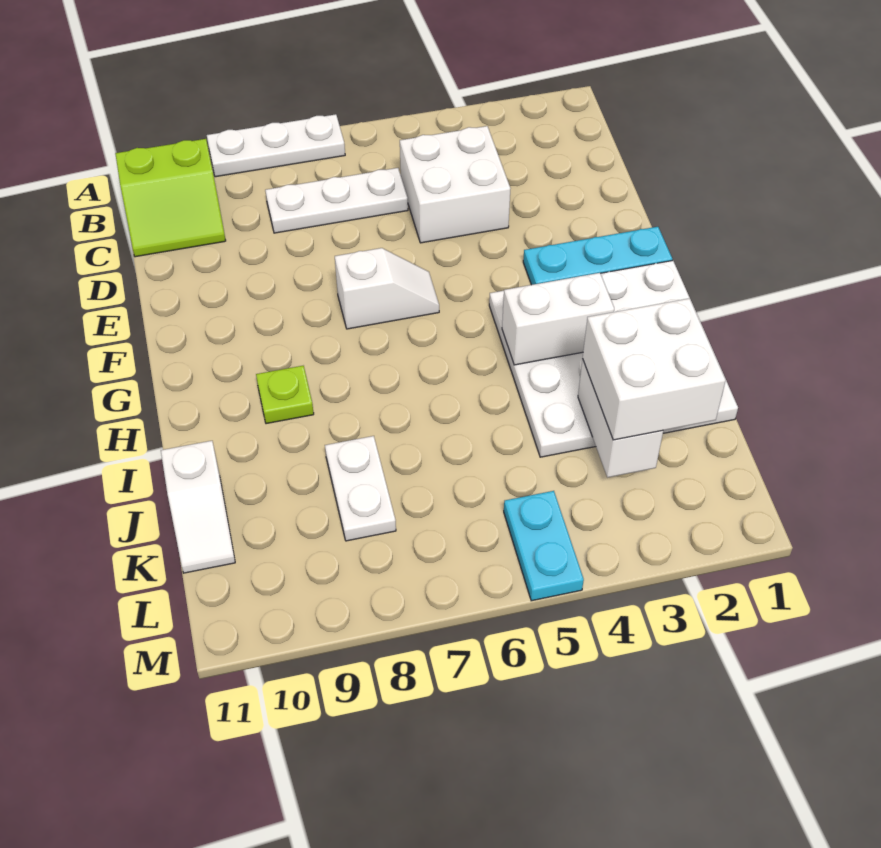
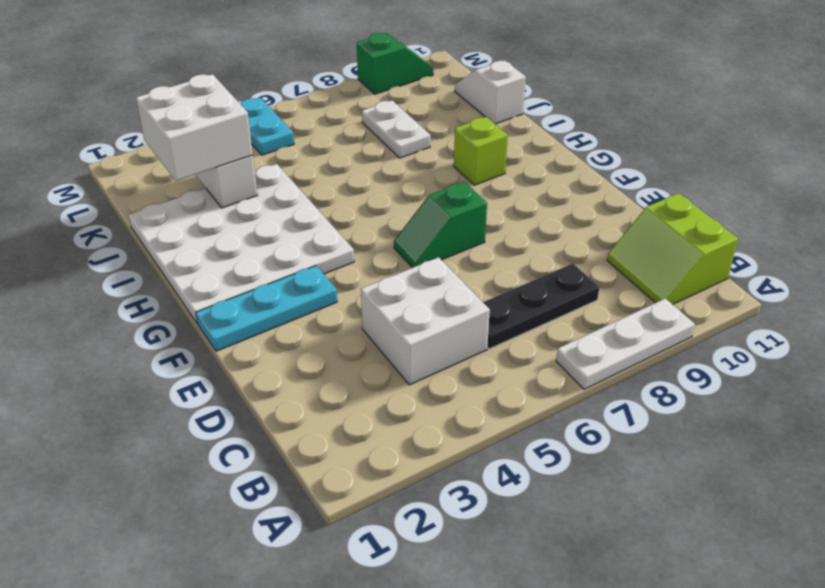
lime 2x2 slope [115,139,226,257] -> lime 2x2 slope turned to [607,193,738,304]
white 1x3 plate [265,168,408,233] -> black 1x3 plate [483,263,599,349]
white 1x2 slope [335,248,439,329] -> green 1x2 slope [394,182,487,268]
white 1x2 brick [502,273,614,365] -> none
lime 1x1 plate [256,366,314,424] -> lime 1x1 brick [454,117,508,185]
none -> green 1x2 slope [357,33,433,94]

